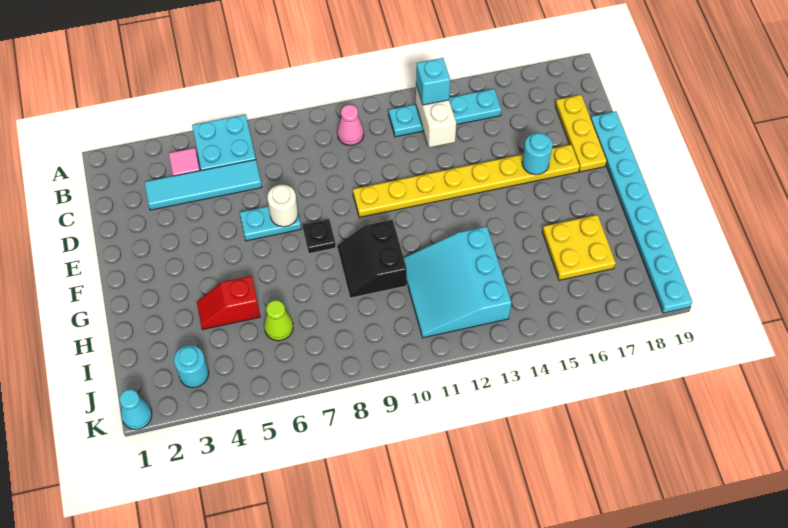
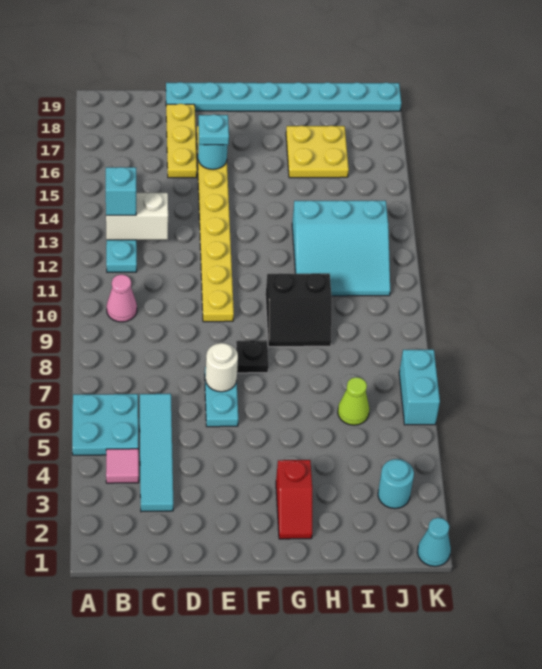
yellow 1x3 plate [555,95,607,172] -> yellow 1x3 plate turned to [166,104,197,178]
none -> cyan 1x1 plate [198,114,229,145]
red 1x2 slope [197,276,260,330] -> red 1x2 slope moved to [276,460,312,539]
none -> cyan 1x2 brick [399,350,440,425]

